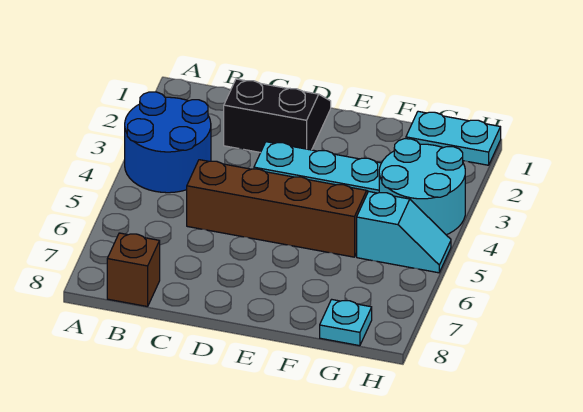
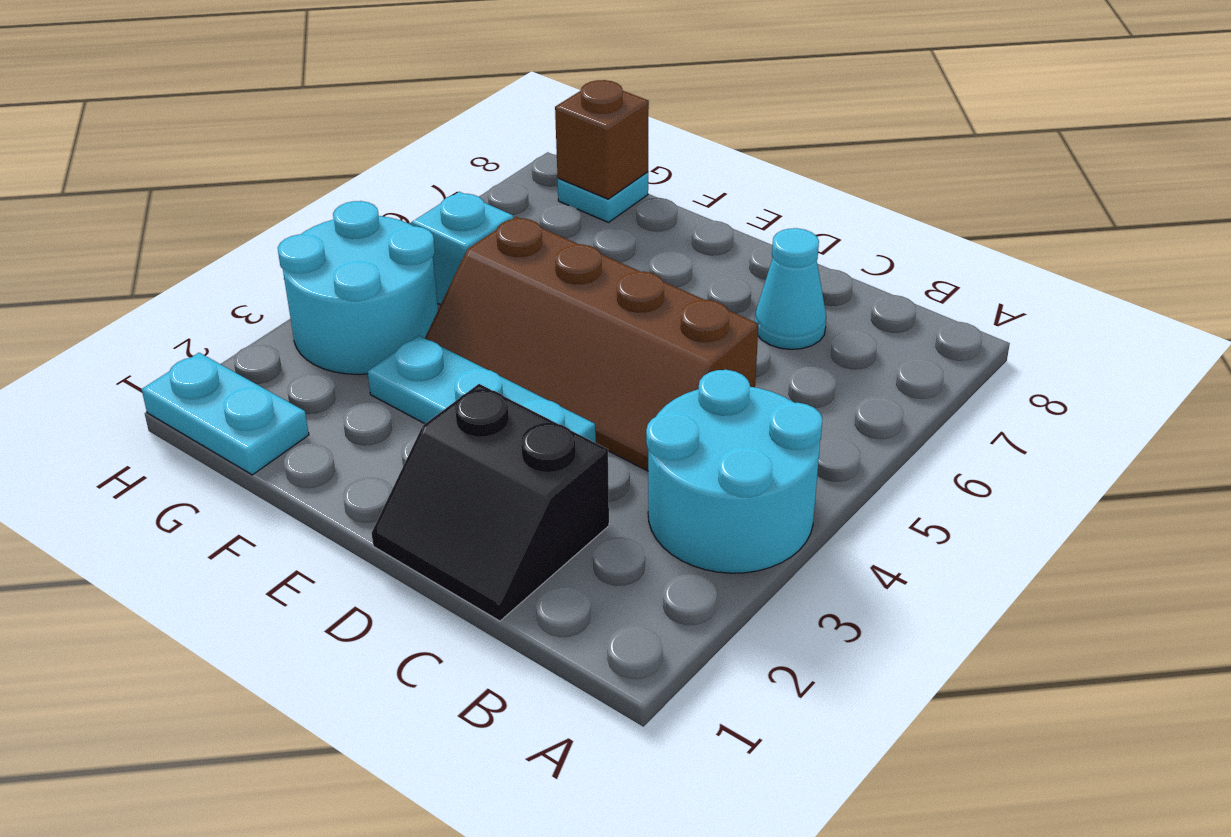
blue 2x2 round brick [125,92,211,193] -> cyan 2x2 round brick [646,370,823,573]
brown 1x1 brick [107,233,160,307] -> brown 1x1 brick moved to [555,80,649,199]
none -> cyan 1x1 cone [755,228,826,349]

